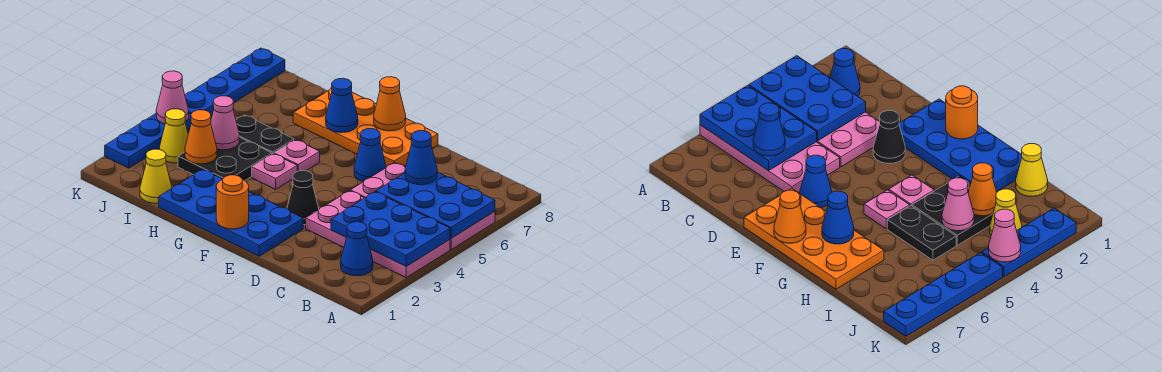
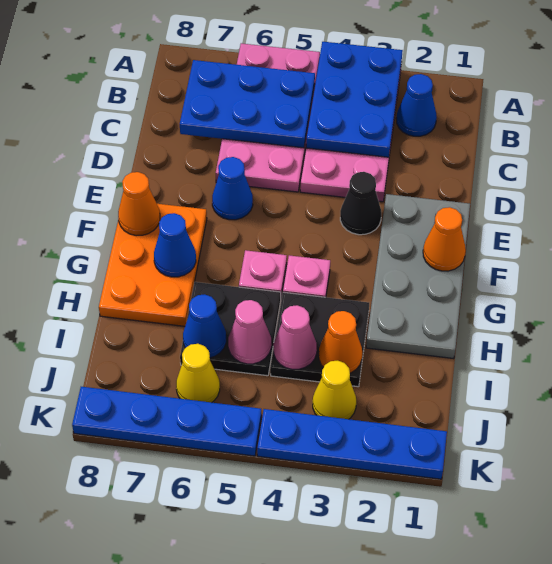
blue 2x3 plate [376,172,495,238] -> blue 2x3 plate turned to [180,60,315,148]
blue 1x1 cone [405,131,437,185] -> blue 1x1 cone moved to [183,294,226,358]
blue 2x4 plate [159,169,303,256] -> grey 2x4 plate [366,194,470,359]
orange 2x4 plate [293,88,438,167] -> orange 2x3 plate [99,204,207,326]
orange 1x1 round brick [216,175,249,229] -> orange 1x1 cone [423,207,466,271]
black 1x2 plate [236,115,294,154] -> black 2x2 plate [180,282,281,376]
yellow 1x1 cone [140,149,172,203] -> yellow 1x1 cone moved to [176,344,220,403]
blue 1x3 plate [105,113,191,168] -> blue 1x4 plate [257,409,447,479]
pink 1x1 cone [156,71,189,124] -> pink 1x1 cone moved to [228,300,271,364]

